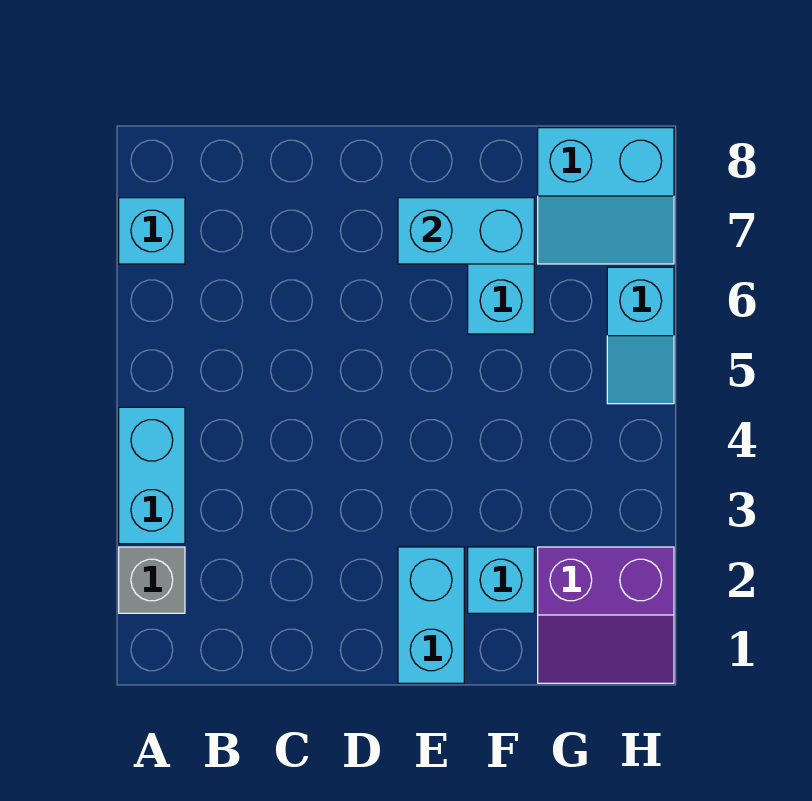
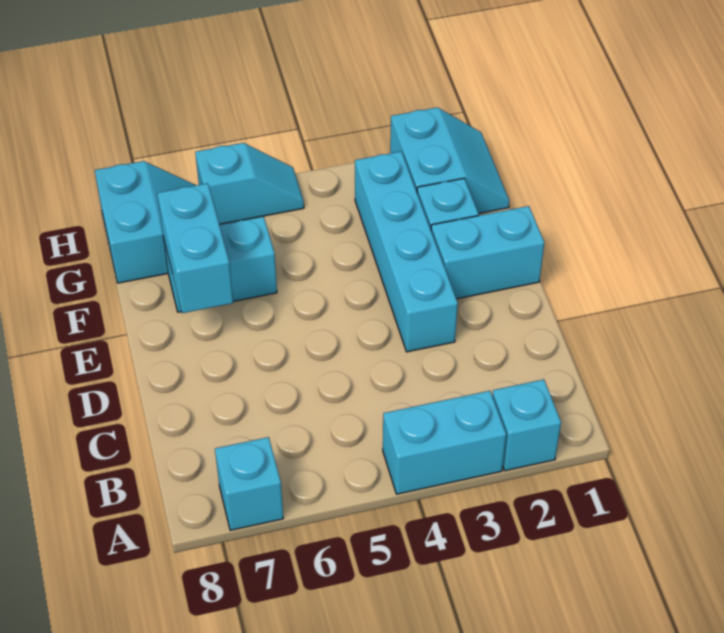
grey 1x1 brick [119,547,185,613] -> cyan 1x1 brick [492,379,561,471]
none -> cyan 1x4 brick [355,152,458,352]
purple 2x2 slope [538,547,674,683] -> cyan 2x2 slope [390,107,509,214]

